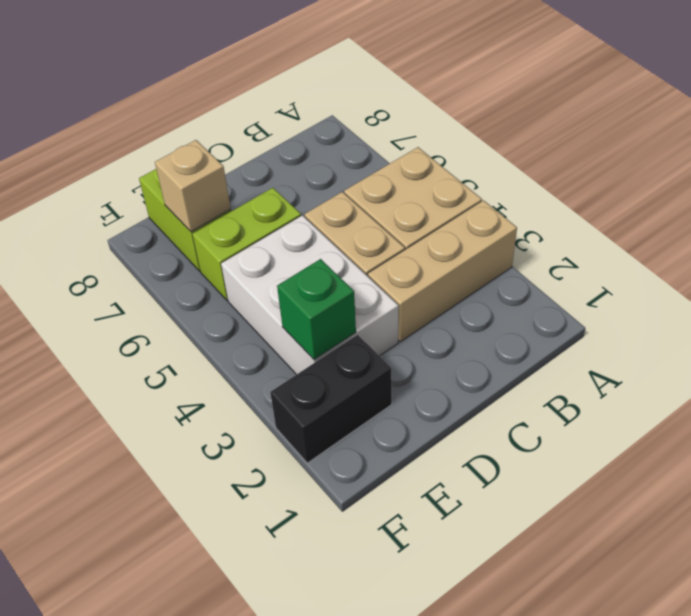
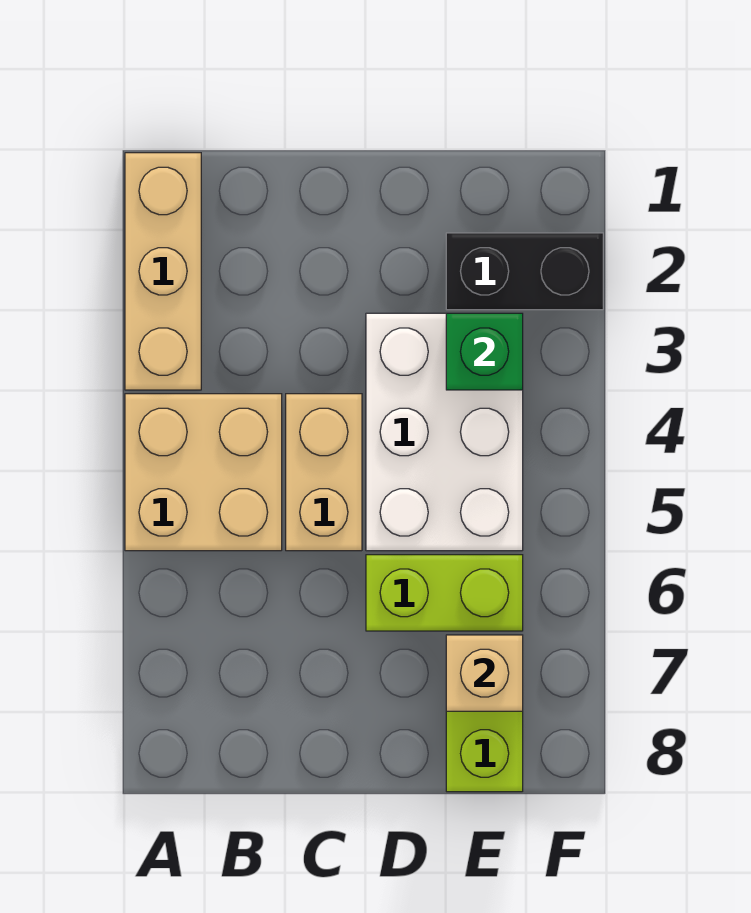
tan 1x3 brick [368,200,517,342] -> tan 1x3 brick turned to [125,153,201,390]

